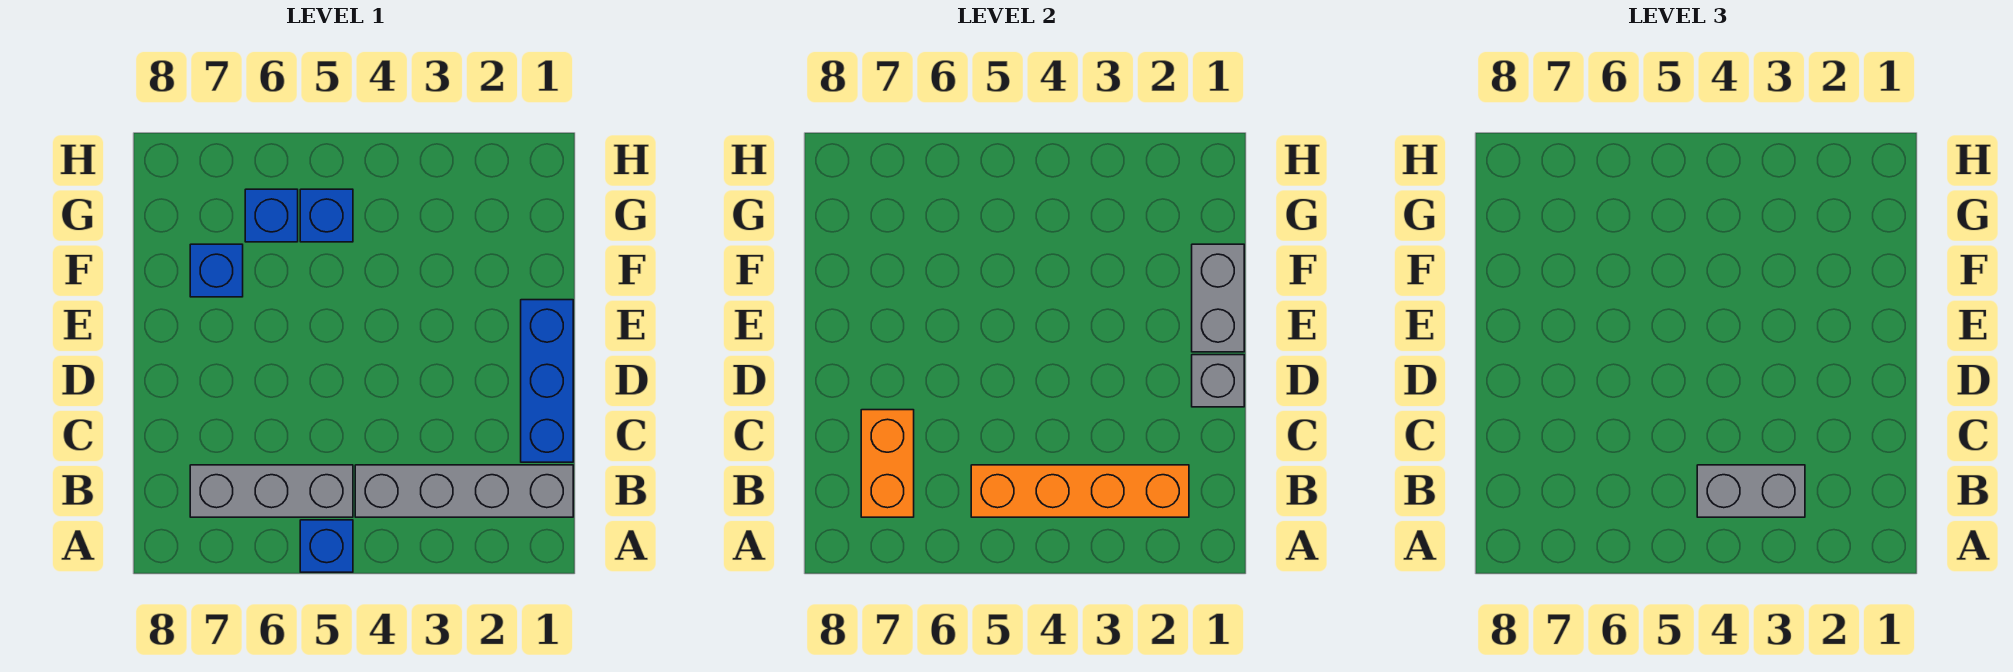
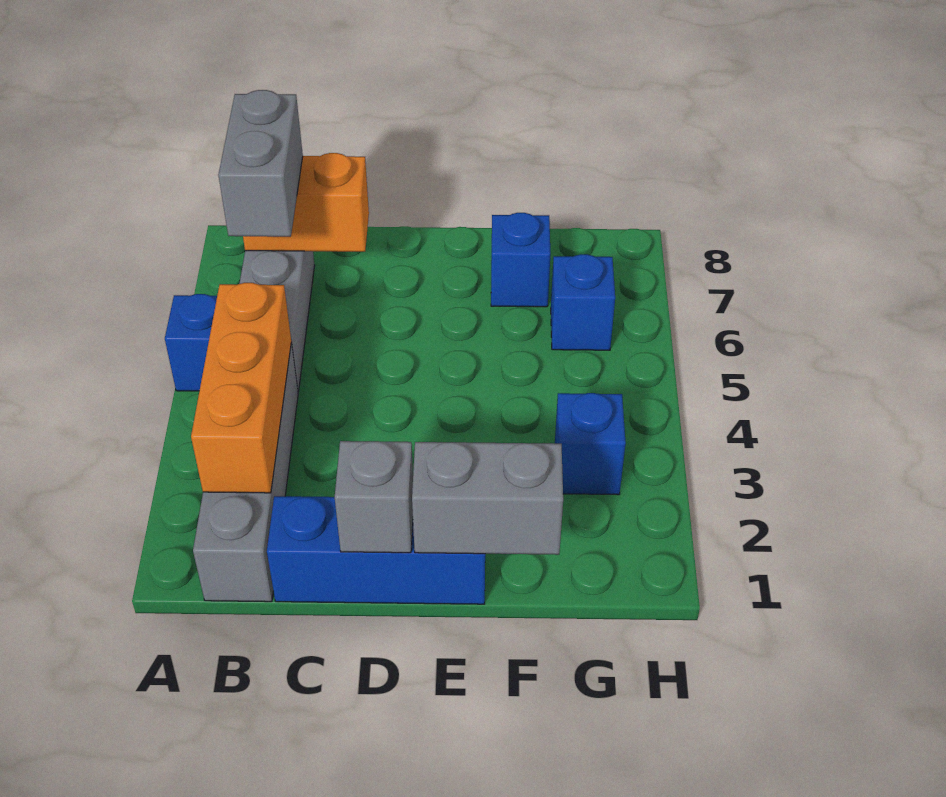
orange 1x4 brick [971,465,1189,517] -> orange 1x3 brick [191,283,291,493]
grey 1x2 brick [1697,465,1805,517] -> grey 1x2 brick moved to [218,90,303,237]
blue 1x1 brick [300,189,353,242] -> blue 1x1 brick moved to [555,393,626,495]

